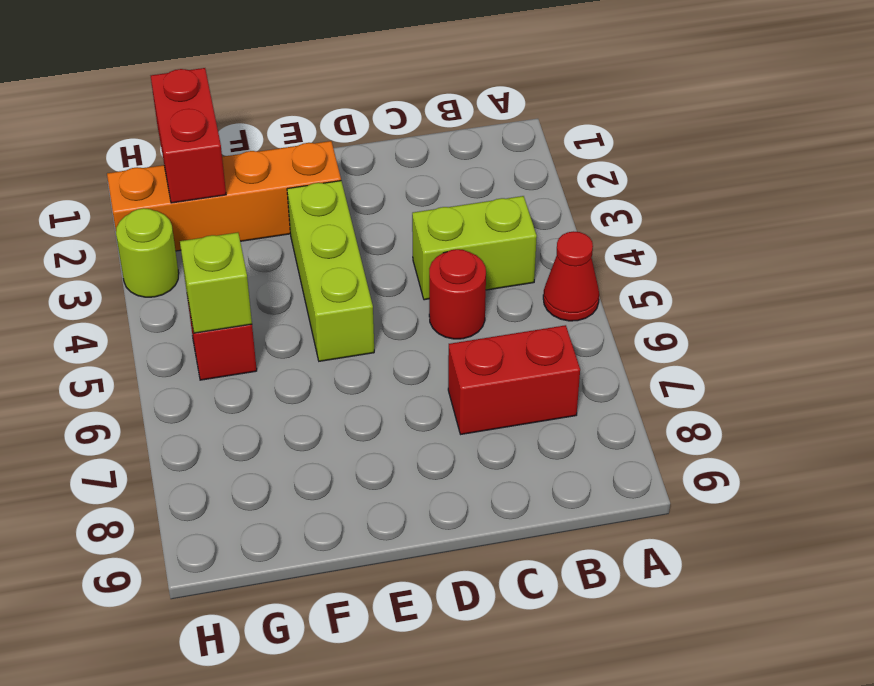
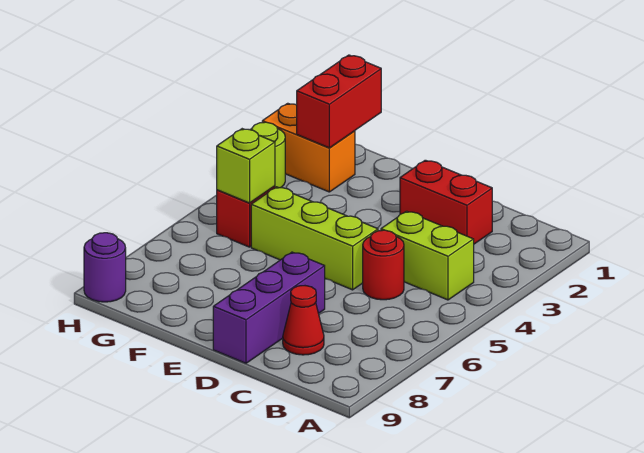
red 1x1 cone [543,231,599,321] -> red 1x1 cone moved to [283,286,324,355]
red 1x2 brick [448,325,580,434] -> red 1x2 brick moved to [400,160,492,244]
none -> purple 1x3 brick [213,252,325,363]
orange 1x4 brick [107,141,341,251] -> orange 1x2 brick [262,103,355,192]
lime 1x3 brick [287,181,374,361] -> lime 1x3 brick turned to [251,187,378,290]
none -> purple 1x1 round brick [84,233,126,302]

